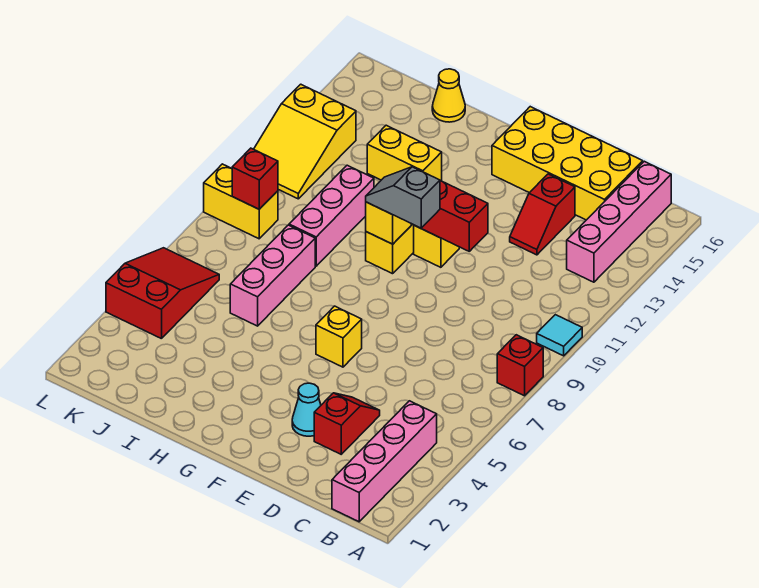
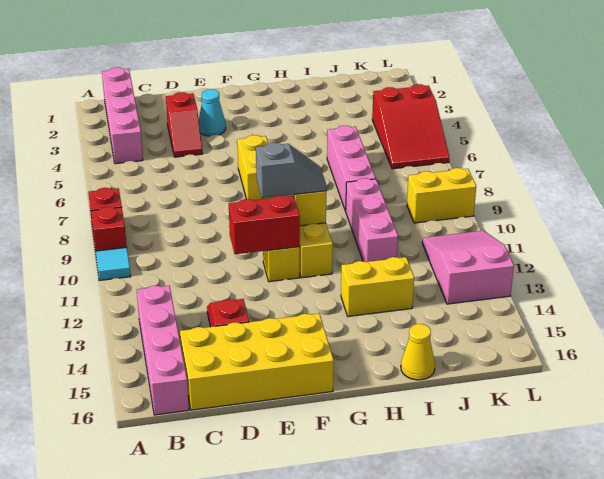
yellow 1x1 brick [316,306,362,367] -> yellow 1x2 brick [237,135,273,200]
red 1x1 brick [232,148,278,209] -> red 1x1 brick moved to [91,207,127,252]
yellow 2x3 slope [254,84,356,199] -> pink 2x3 slope [422,231,514,304]

